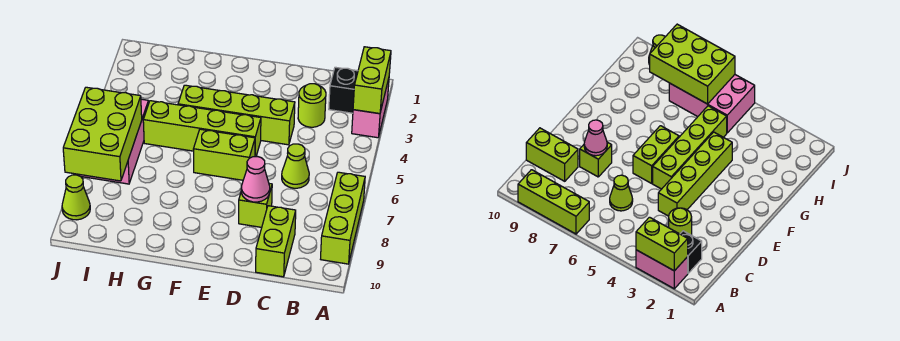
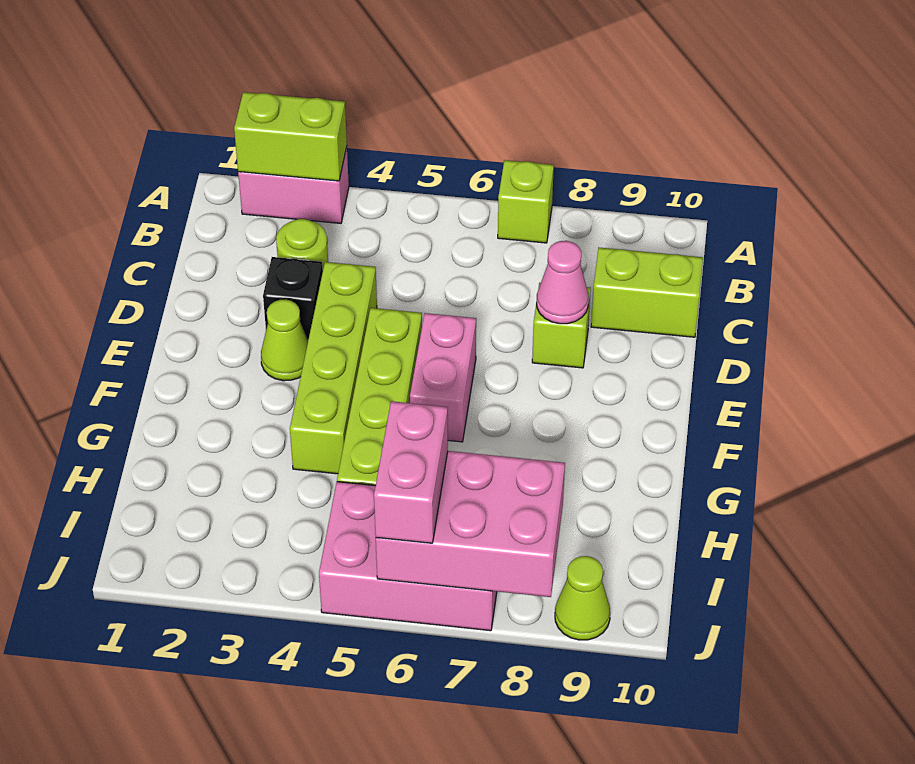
lime 1x3 brick [321,172,365,264] -> lime 1x1 brick [498,160,554,243]
black 1x1 brick [329,67,358,113] -> black 1x1 brick moved to [263,257,323,340]
lime 1x1 cone [282,144,309,188] -> lime 1x1 cone moved to [261,299,308,381]
lime 1x2 brick [193,129,255,180] -> pink 1x2 brick [410,313,476,442]
lime 2x3 brick [63,87,142,181] -> pink 2x3 brick [376,451,565,597]
none -> pink 1x2 brick [374,401,448,543]

